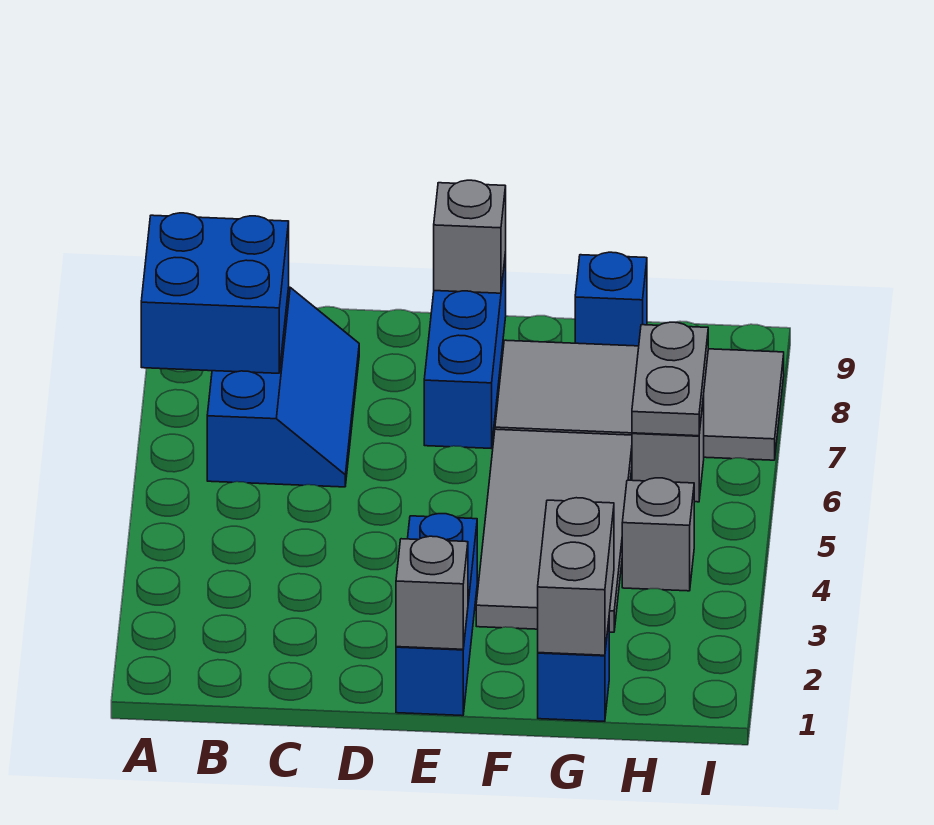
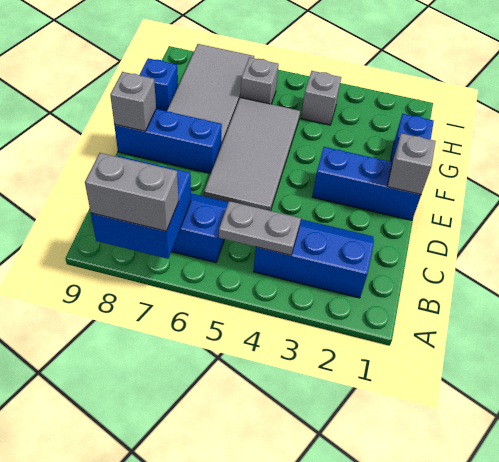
none -> blue 2x3 slope [253,219,374,298]
grey 2x4 tile [476,429,632,632] -> grey 2x4 tile turned to [204,98,300,211]
grey 1x2 brick [538,498,614,655] -> grey 1x2 brick moved to [85,153,179,231]
grey 1x2 plate [632,322,708,436] -> grey 1x2 plate moved to [219,201,301,255]

